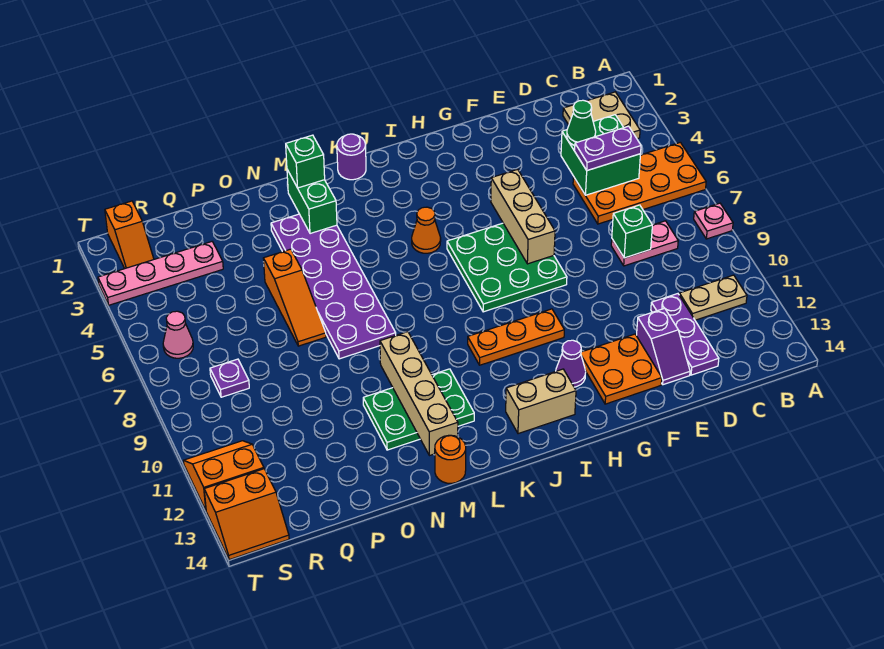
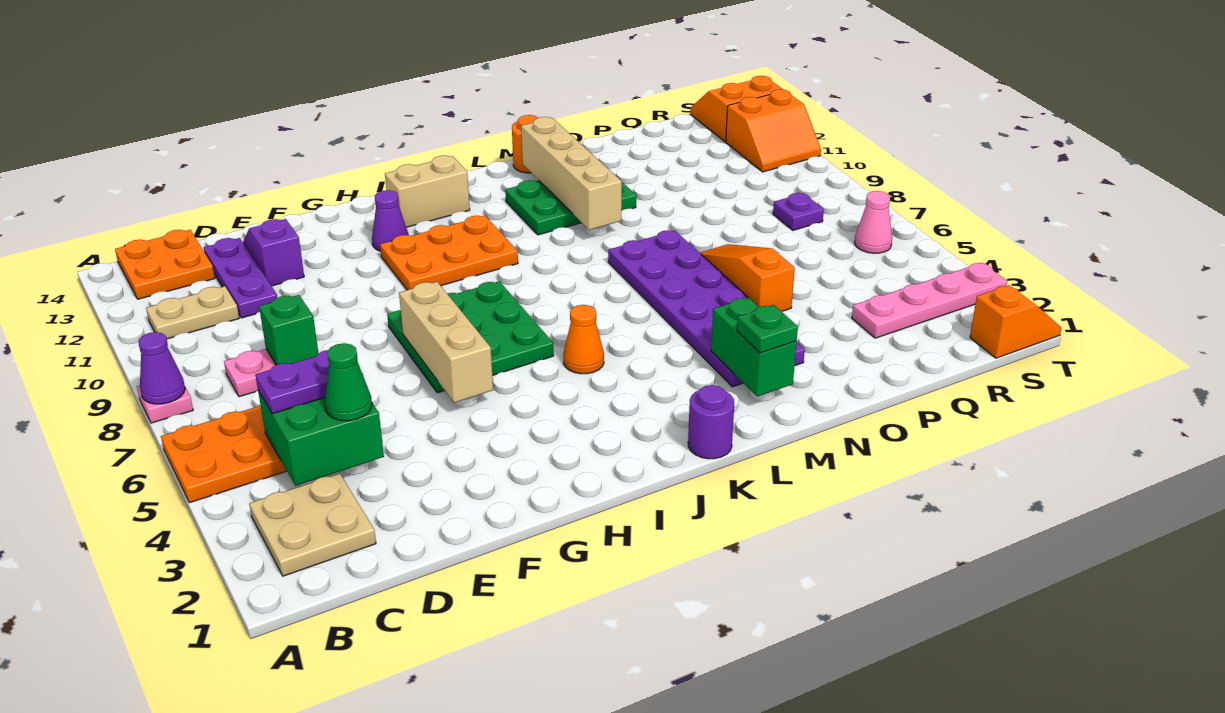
none -> purple 1x1 cone [139,332,185,404]
orange 2x2 plate [581,334,662,404] -> orange 2x2 plate moved to [115,230,215,299]
orange 1x3 plate [468,309,564,365] -> orange 2x3 plate [380,216,518,290]
green 1x1 brick [286,135,325,188] -> green 1x1 plate [737,305,798,353]
orange 1x2 slope [105,201,154,269] -> orange 1x2 slope turned to [970,285,1062,358]

